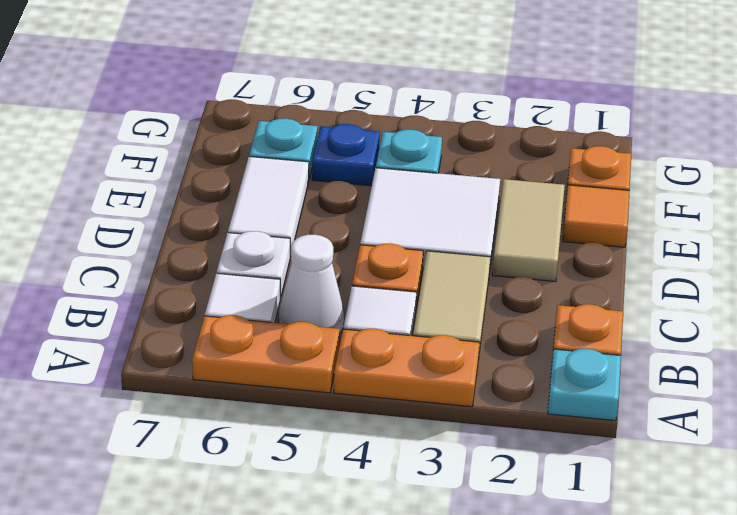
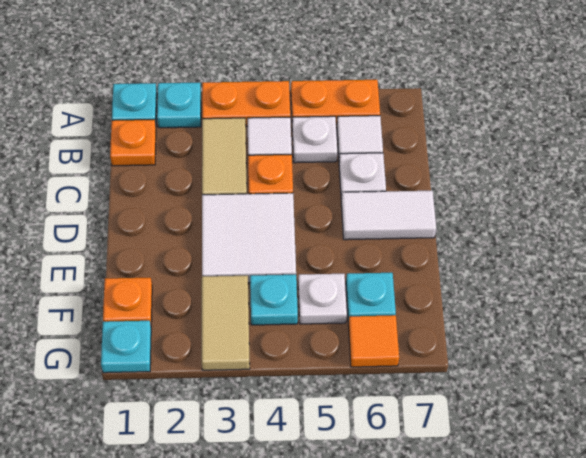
none -> cyan 1x1 plate [157,83,201,128]
white 1x1 cone [279,235,344,334] -> white 1x1 plate [292,116,337,163]
tan 1x2 tile [492,179,565,281] -> tan 1x2 tile moved to [202,276,250,370]
white 1x2 tile [228,157,309,257] -> white 1x2 tile turned to [341,191,436,240]
orange 1x1 tile [563,185,629,247] -> orange 1x1 tile moved to [348,315,399,367]
blue 1x1 plate [312,124,380,186] -> white 1x1 plate [298,274,347,324]
none -> cyan 1x1 plate [101,321,151,373]

